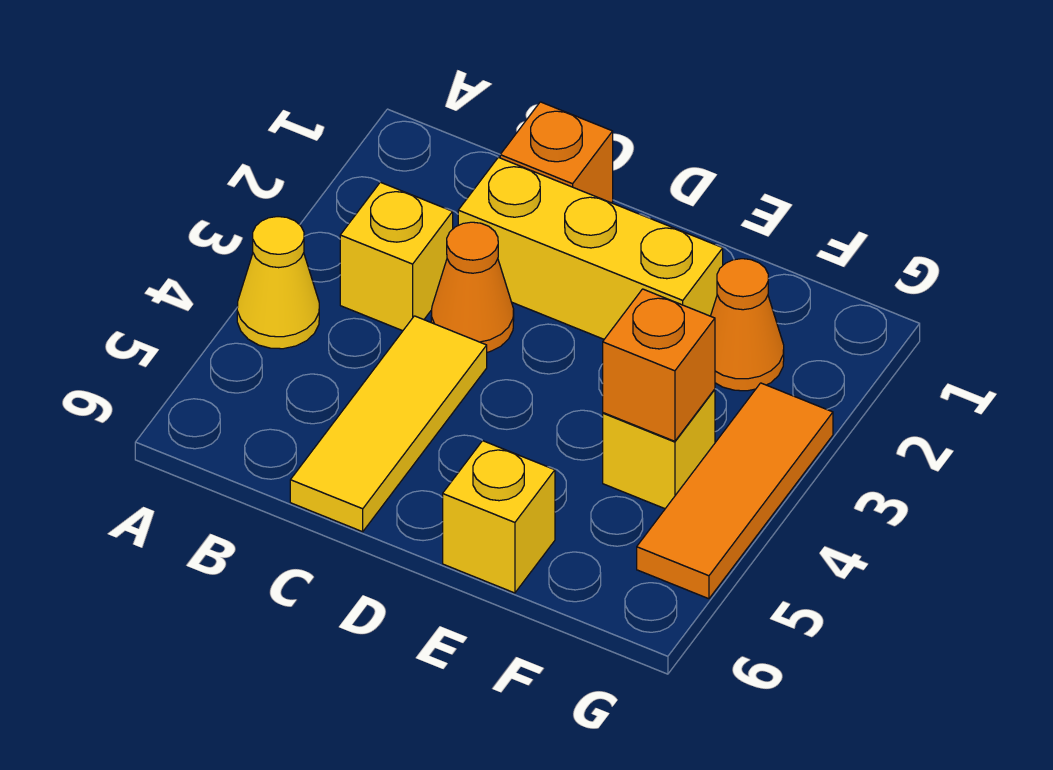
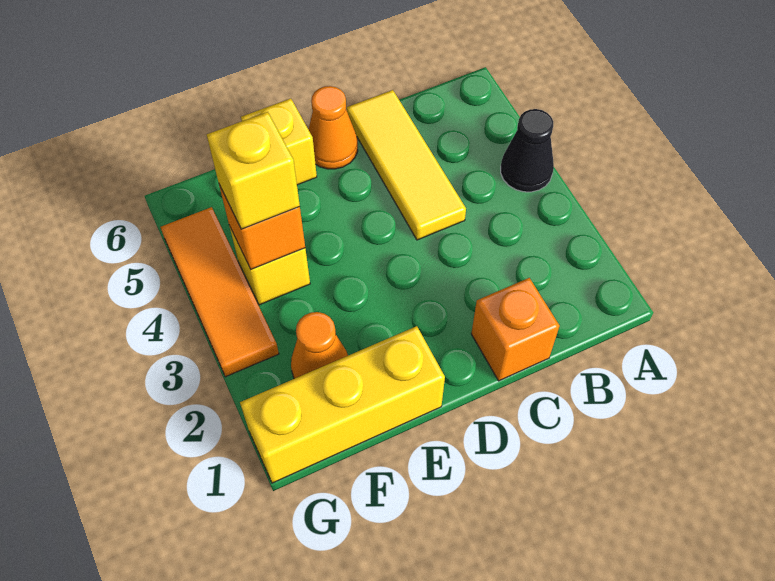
yellow 1x1 cone [237,217,319,349] -> black 1x1 cone [501,109,554,192]
yellow 1x1 brick [340,182,453,331] -> yellow 1x1 brick moved to [207,112,300,229]
yellow 1x3 brick [458,157,723,339] -> yellow 1x3 brick moved to [240,326,445,483]
orange 1x1 cone [431,222,514,352] -> orange 1x1 cone moved to [309,86,358,169]

